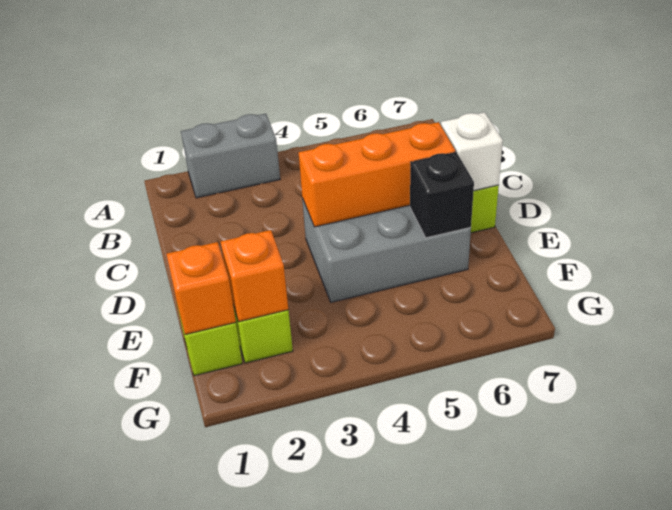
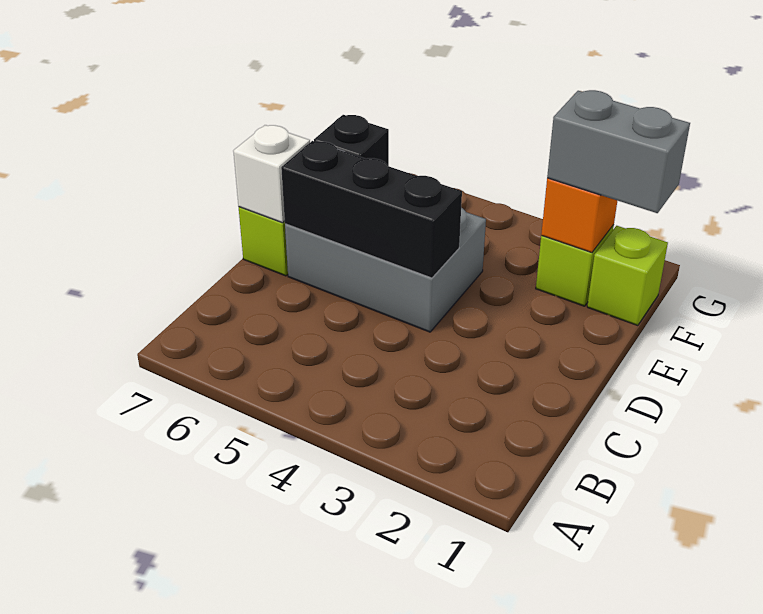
grey 1x2 brick [181,114,280,198] -> grey 1x2 brick moved to [547,90,690,213]
orange 1x3 brick [299,122,455,227] -> black 1x3 brick [281,141,462,278]
orange 1x1 brick [166,242,236,334] -> none

